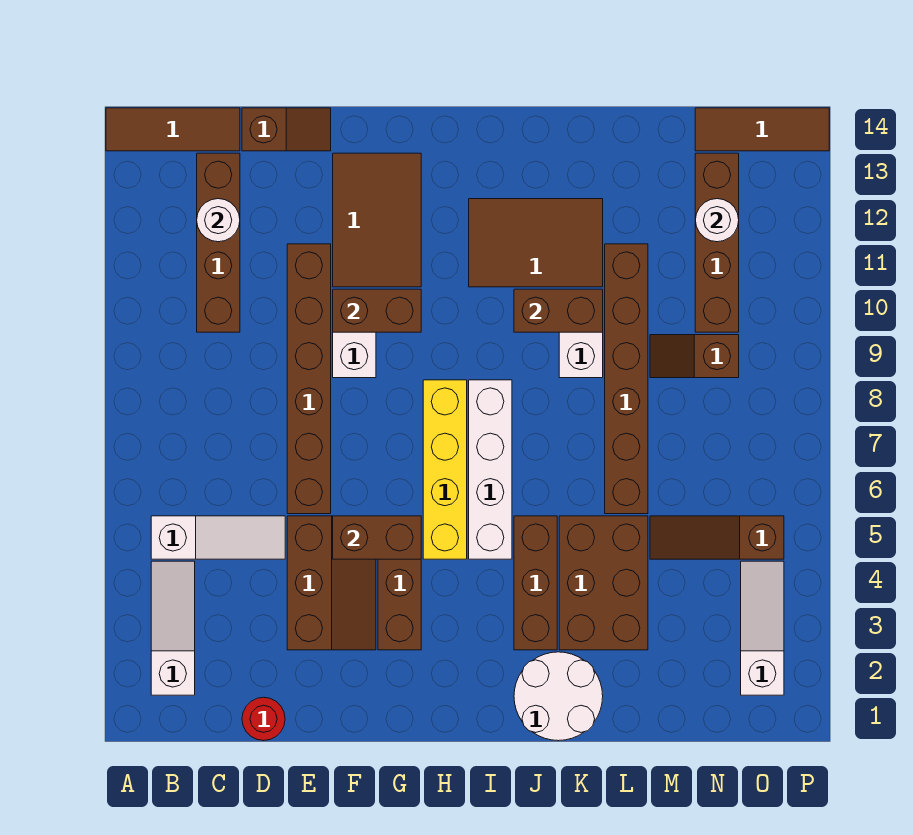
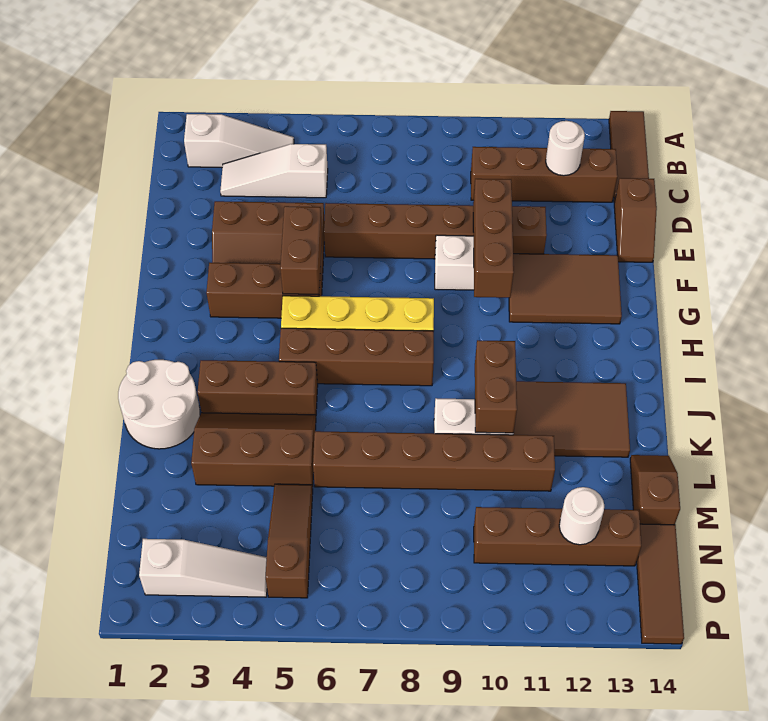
white 1x3 slope [151,516,285,559] -> white 1x3 slope turned to [220,144,328,198]
red 1x1 round brick [242,697,285,741] -> none
brown 1x2 brick [333,289,421,332] -> brown 1x3 brick [473,179,514,298]
white 1x4 brick [469,380,512,559] -> brown 1x4 brick [279,328,434,386]
brown 2x3 tile [469,199,603,287] -> brown 2x3 tile turned to [513,381,630,457]
brown 2x3 brick [559,516,648,650] -> brown 2x3 slope [191,413,316,486]
brown 1x2 slope [650,335,739,378] -> brown 1x2 slope moved to [630,455,680,525]

